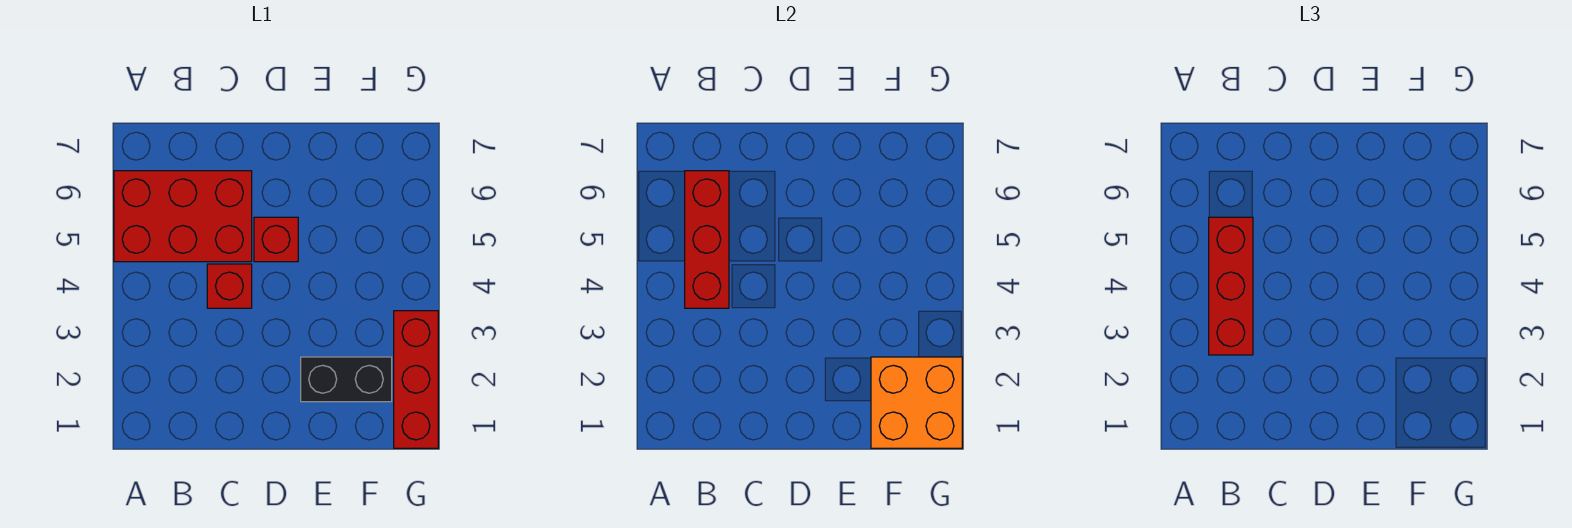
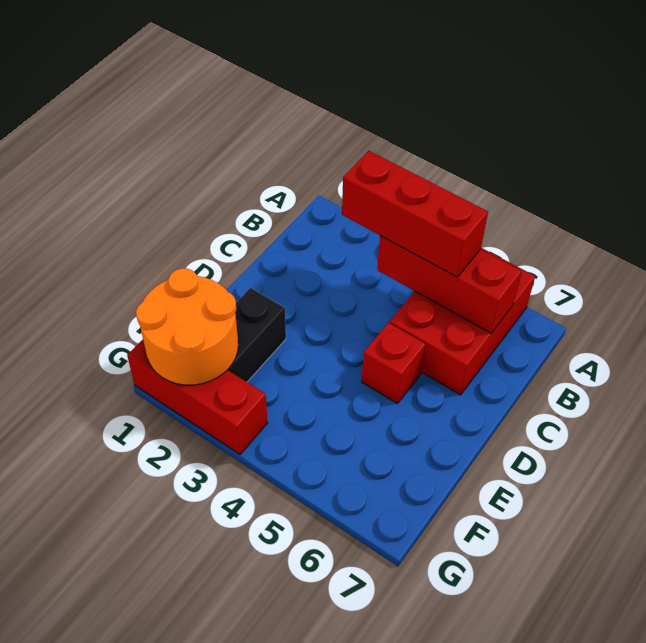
red 1x1 brick [207,264,252,308] -> none
orange 2x2 brick [871,357,962,448] -> orange 2x2 round brick [136,268,238,385]

